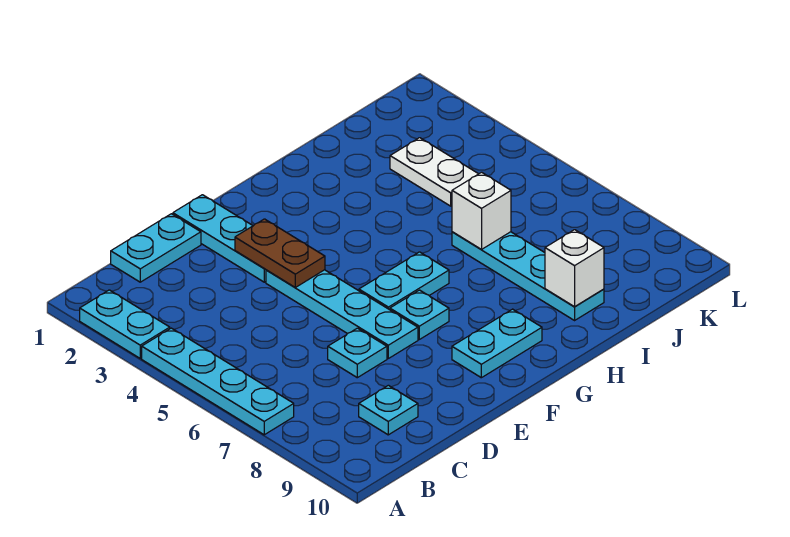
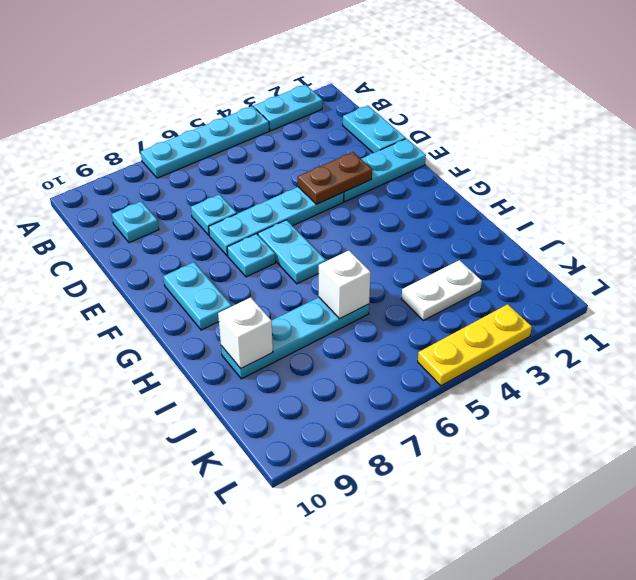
none -> yellow 1x3 plate [418,304,532,386]

